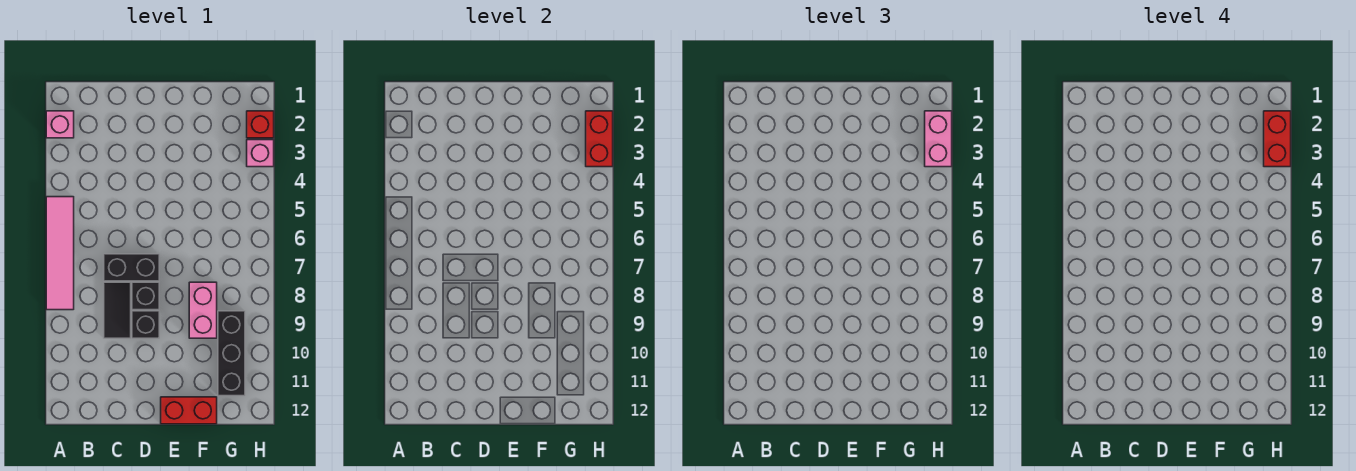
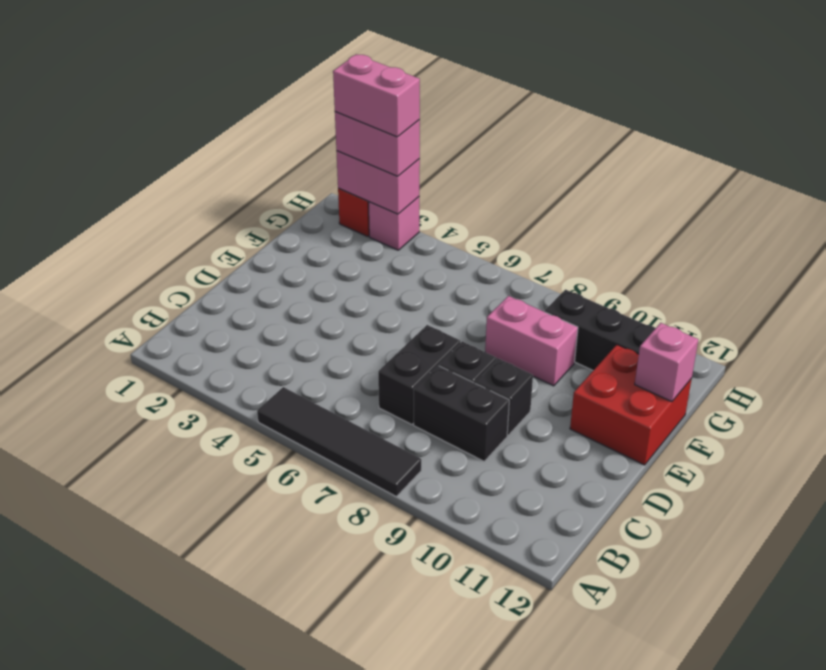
pink 1x1 brick [46,111,74,138] -> pink 1x1 brick moved to [635,323,698,402]
pink 1x4 tile [46,197,74,310] -> black 1x4 tile [257,387,421,496]
black 1x2 tile [104,282,131,338] -> black 1x2 brick [414,366,509,461]
red 1x2 brick [161,397,217,424] -> red 2x2 brick [570,345,692,465]
red 1x2 brick [586,111,613,167] -> pink 1x2 brick [336,151,420,214]
red 1x2 brick [1264,111,1291,167] -> pink 1x2 brick [333,54,420,137]

